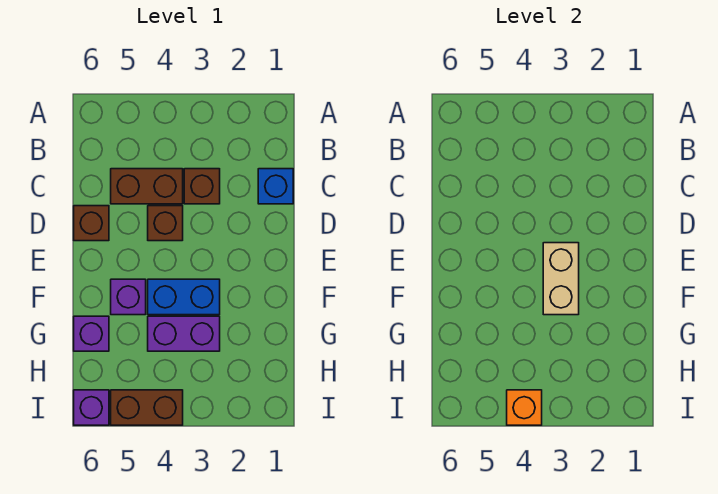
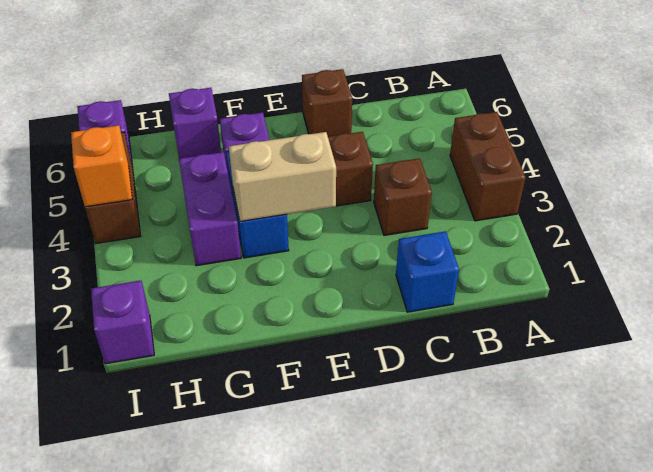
brown 1x2 brick [111,169,183,204] -> brown 1x2 brick moved to [450,112,526,221]
none -> purple 1x1 brick [91,281,154,364]

